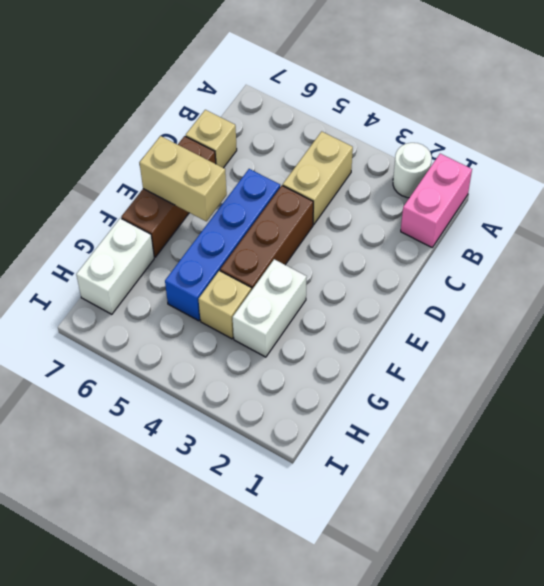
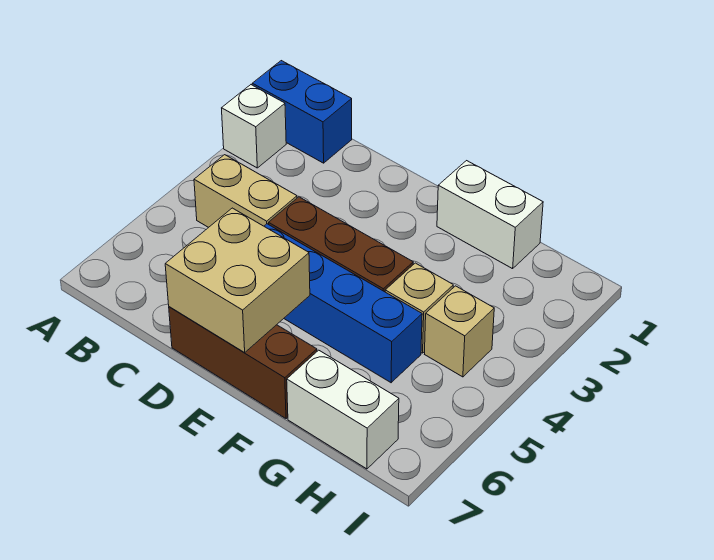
pink 1x2 brick [401,154,472,247] -> blue 1x2 brick [252,61,352,163]
white 1x1 round brick [393,143,432,198] -> white 1x1 brick [222,85,286,168]
tan 1x1 brick [186,110,237,168] -> tan 1x1 brick moved to [425,286,494,377]
tan 1x2 brick [140,136,227,221] -> tan 2x2 brick [165,208,310,352]
white 1x2 brick [233,259,307,357] -> white 1x2 brick moved to [437,161,543,269]

